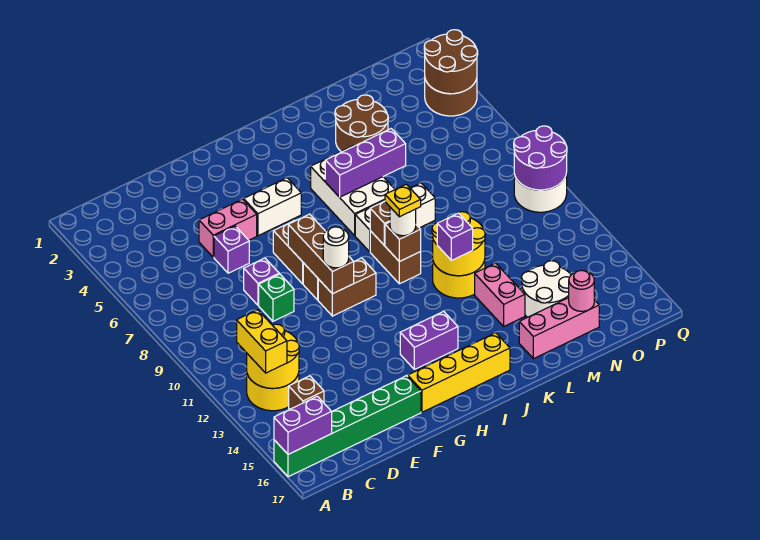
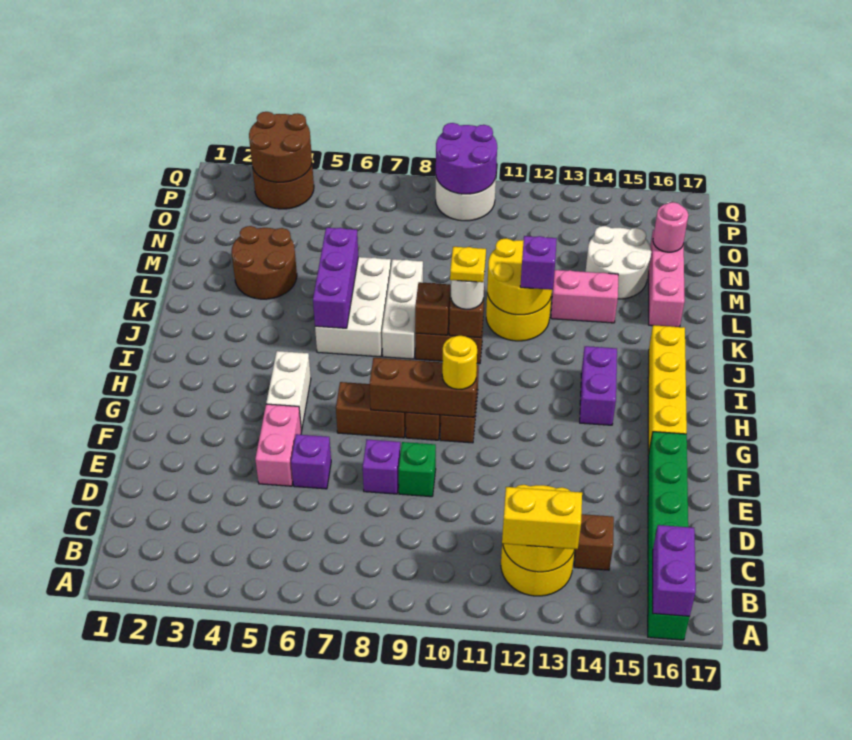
white 1x1 round brick [323,227,349,268] -> yellow 1x1 round brick [442,336,477,389]
white 2x3 brick [311,146,395,235] -> white 2x3 brick turned to [315,257,391,357]

